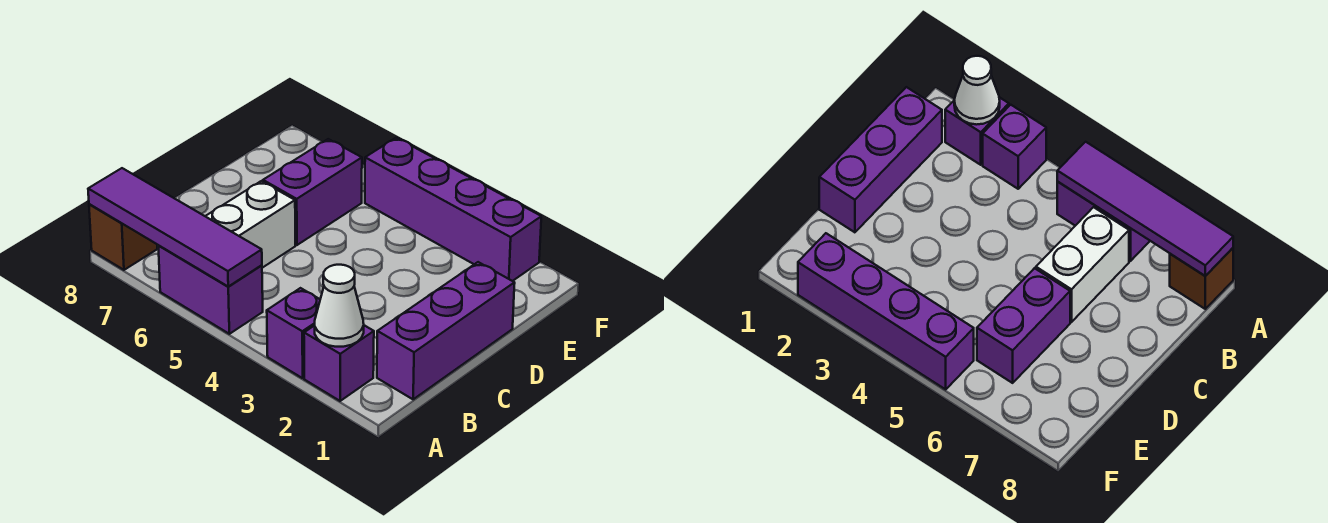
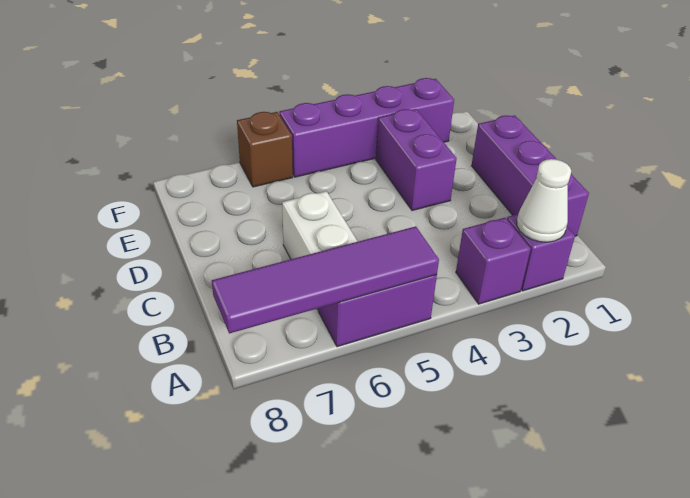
brown 1x1 brick [89,204,157,270] -> brown 1x1 brick moved to [237,112,293,187]
purple 1x2 brick [263,139,362,245] -> purple 1x2 brick moved to [376,109,457,211]

